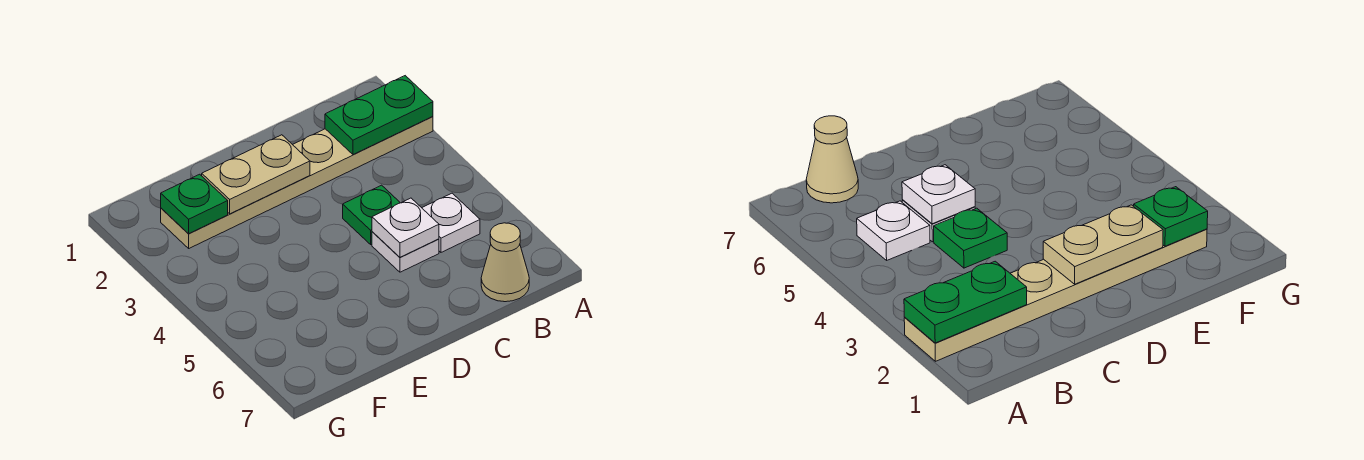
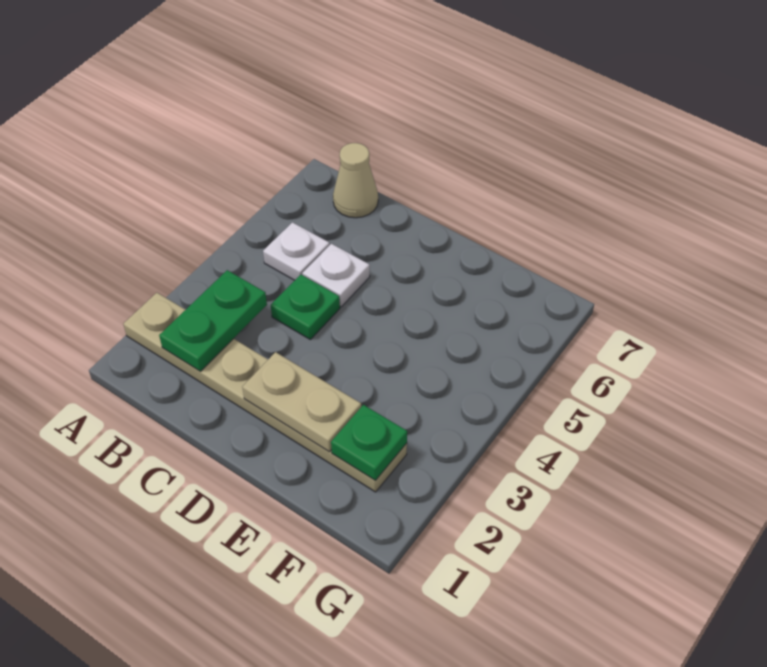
green 1x2 plate [325,76,433,155] -> green 1x2 plate turned to [159,270,267,371]
white 1x1 plate [372,198,439,257] -> none

